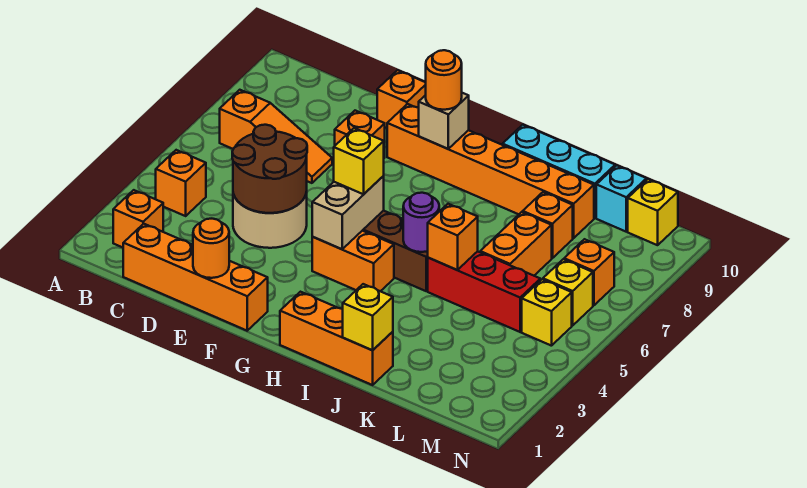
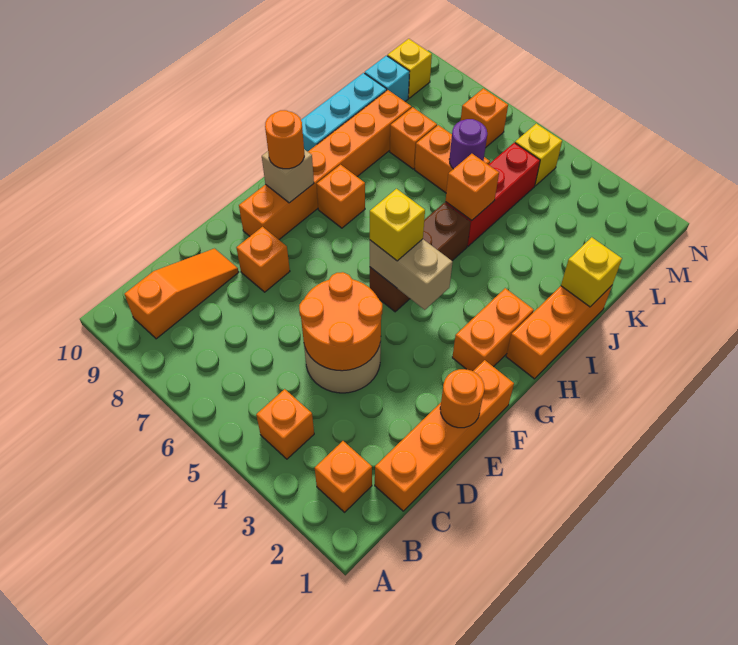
orange 1x3 slope [220,90,332,183] -> orange 1x3 slope moved to [125,249,239,339]
brown 2x2 round brick [232,125,307,213] -> orange 2x2 round brick [299,272,382,371]
orange 1x1 brick [377,70,426,128] -> orange 1x1 brick moved to [317,165,365,228]
orange 1x2 brick [312,231,394,291] -> orange 1x2 brick moved to [452,288,534,371]
purple 1x1 round brick [403,193,439,252] -> purple 1x1 round brick moved to [449,119,487,169]
yellow 1x1 brick [543,259,593,325] -> none

